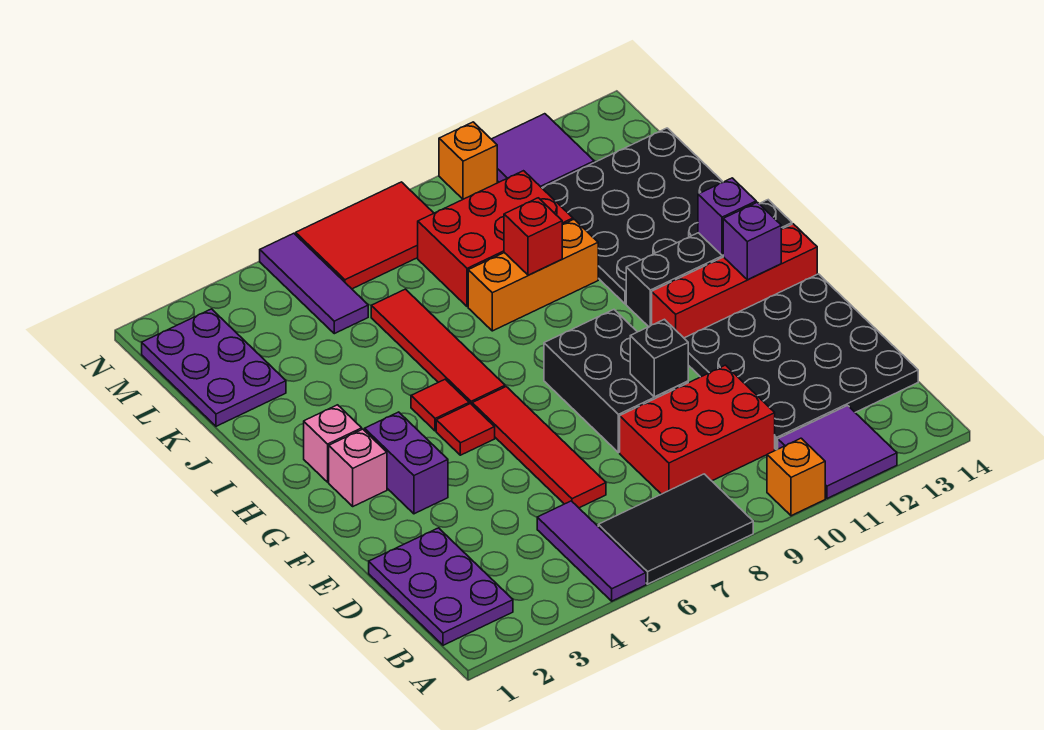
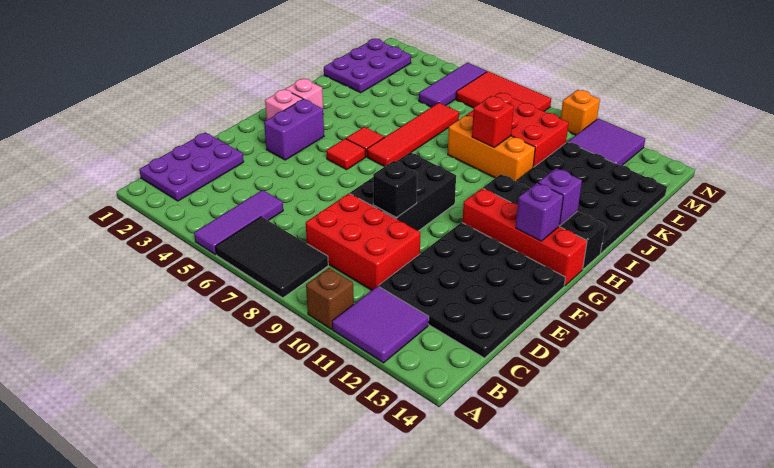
orange 1x1 brick [767,438,825,516] -> brown 1x1 brick [306,268,354,329]
red 1x4 tile [472,387,606,508] -> none

